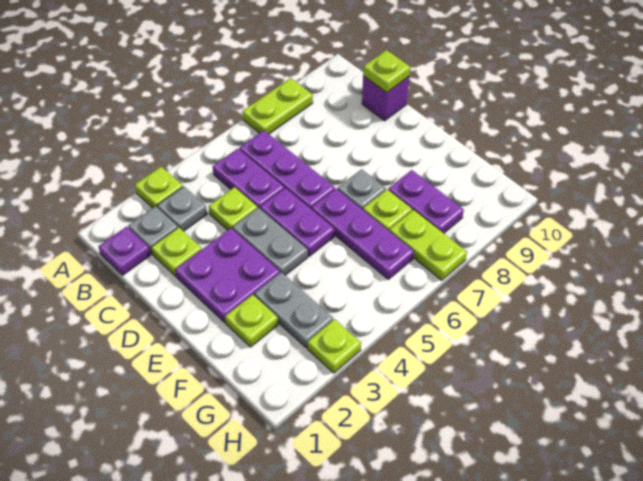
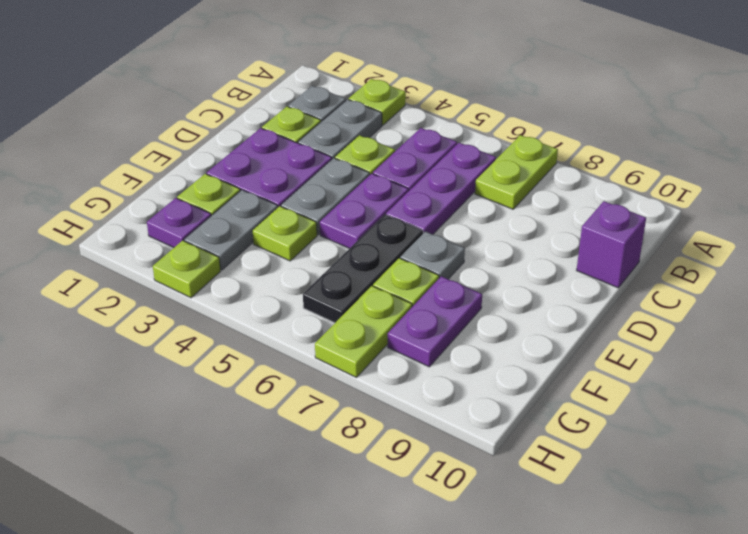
lime 1x2 plate [242,78,313,134] -> lime 1x2 plate turned to [475,135,558,209]
purple 1x1 plate [98,227,150,275] -> purple 1x1 plate moved to [147,198,211,248]
grey 1x1 plate [157,187,207,231] -> grey 1x2 plate [298,99,382,159]
lime 1x1 plate [363,50,410,93] -> lime 1x1 plate moved to [252,206,317,261]
purple 1x3 plate [311,189,414,279] -> black 1x3 plate [303,214,423,323]

